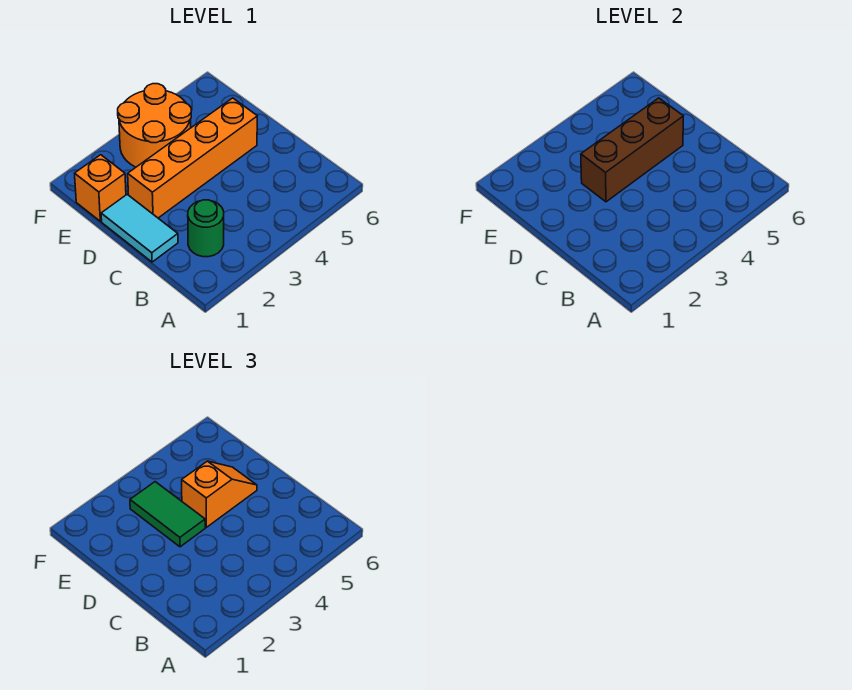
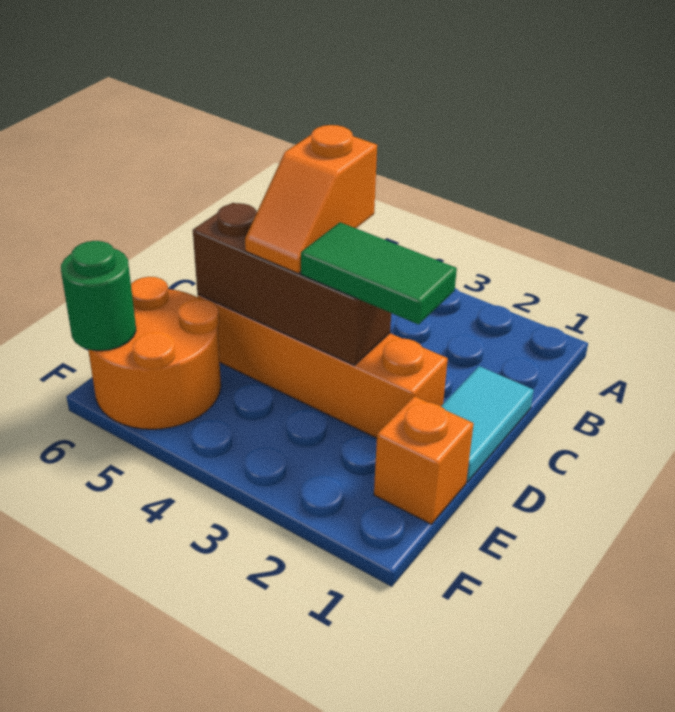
green 1x1 round brick [188,200,224,257] -> green 1x1 round brick moved to [61,241,136,351]
green 1x2 tile [130,482,205,547] -> green 1x2 tile turned to [301,222,457,324]
orange 1x2 slope [182,461,257,527] -> orange 1x2 slope turned to [245,125,377,273]
orange 2x2 round brick [118,84,191,167] -> orange 2x2 round brick moved to [88,277,221,429]

